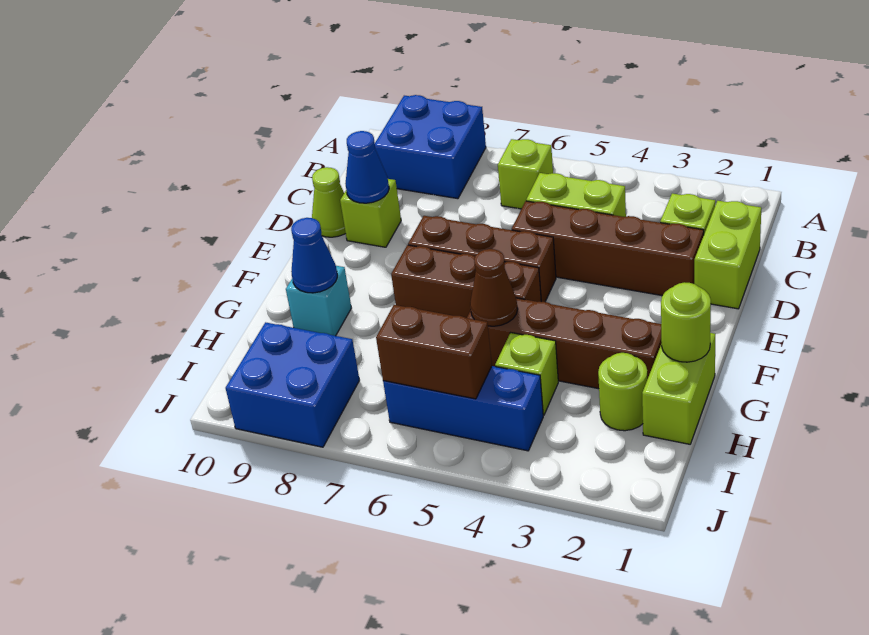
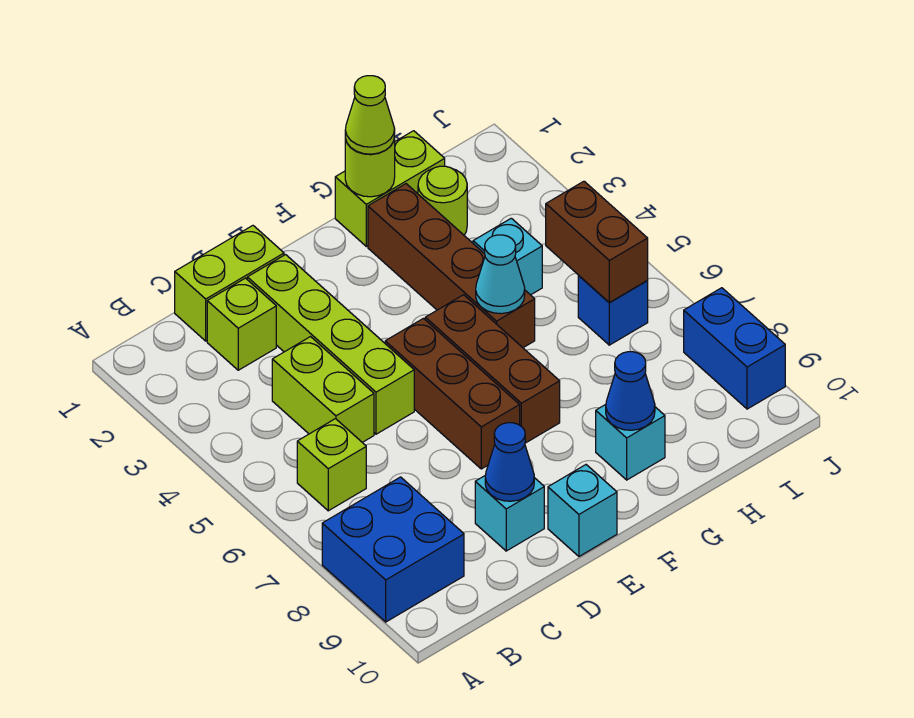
brown 1x4 brick [512,201,704,296] -> lime 1x4 brick [247,255,414,434]
lime 1x1 brick [340,179,401,247] -> cyan 1x1 brick [475,476,544,551]
lime 1x1 cone [312,167,346,237] -> lime 1x1 cone moved to [345,76,395,154]
none -> cyan 1x1 brick [548,465,617,556]
brown 1x1 cone [470,249,518,326] -> cyan 1x1 cone [476,235,525,314]
lime 1x1 brick [495,333,558,415] -> cyan 1x1 brick [473,218,542,295]
blue 1x3 brick [383,366,543,451] -> blue 1x1 brick [578,276,648,345]
blue 2x2 brick [226,322,359,447] -> blue 1x2 brick [684,288,785,409]

